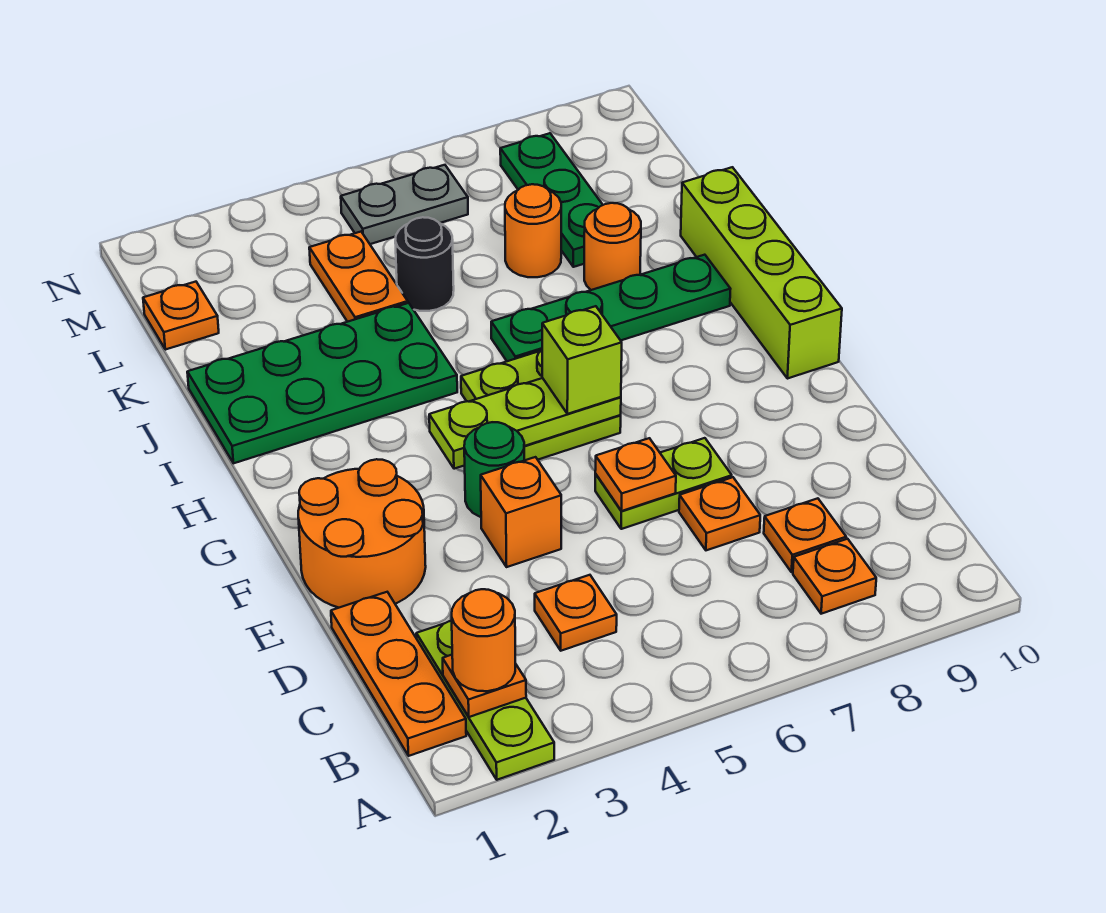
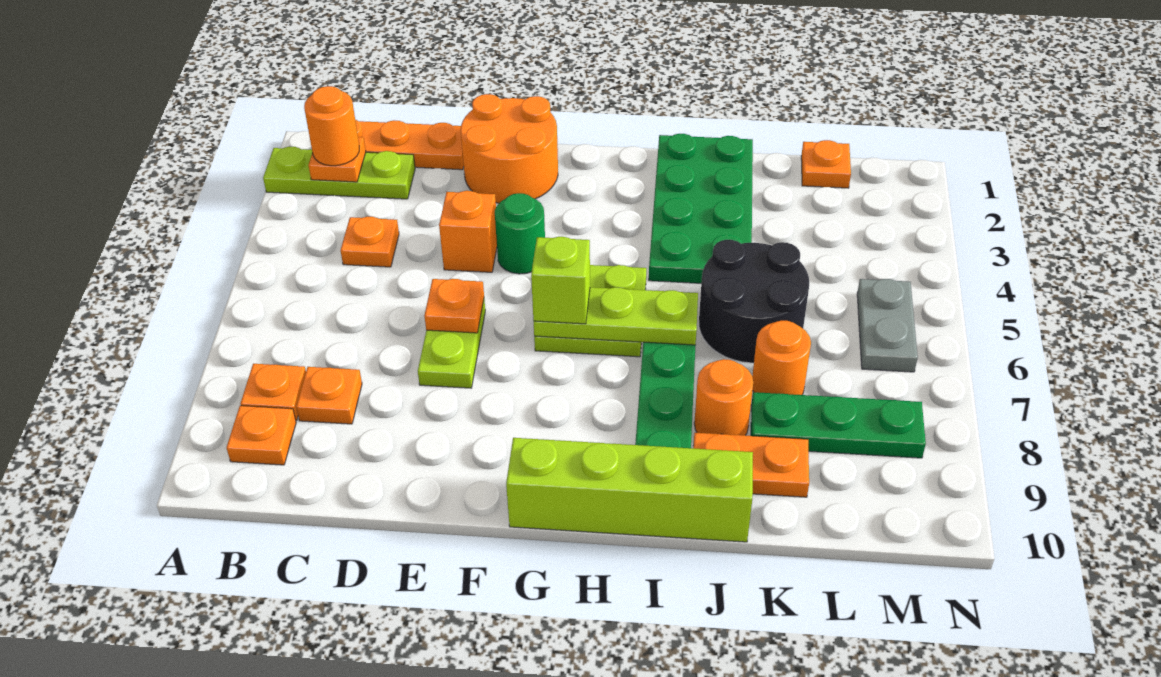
orange 1x1 plate [679,477,760,550] -> orange 1x1 plate moved to [227,406,296,465]
lime 1x3 plate [429,378,621,469] -> lime 1x3 plate turned to [534,287,698,345]
orange 1x2 plate [309,232,408,322] -> orange 1x2 plate moved to [693,433,809,497]
black 1x1 round brick [395,217,454,311] -> black 2x2 round brick [699,240,809,363]

